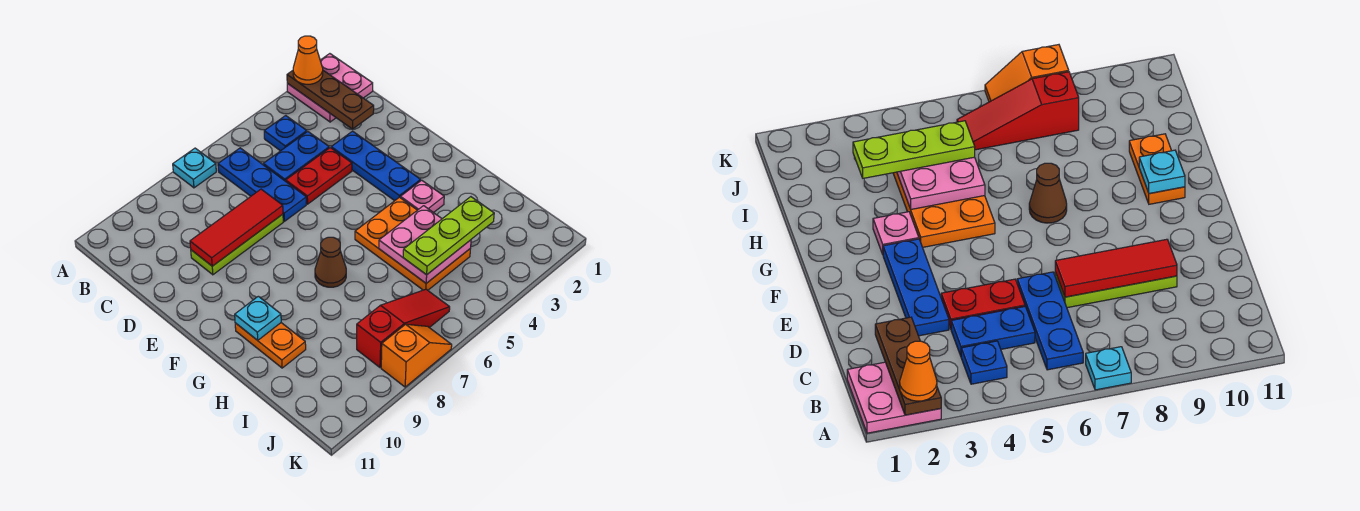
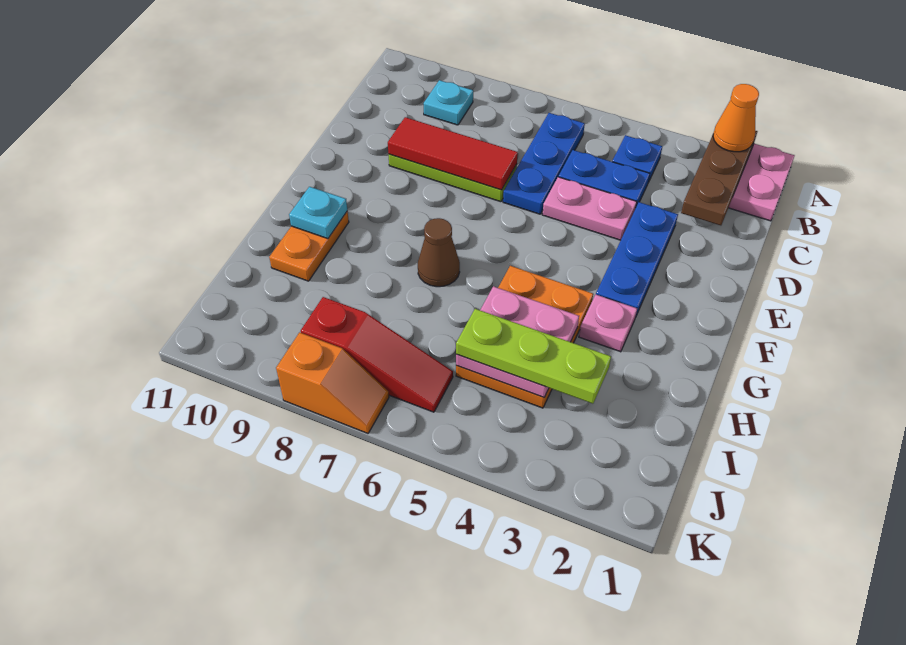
cyan 1x1 plate [173,148,216,188] -> cyan 1x1 plate moved to [424,80,473,125]
red 1x2 plate [286,148,352,204] -> pink 1x2 plate [542,177,637,240]

